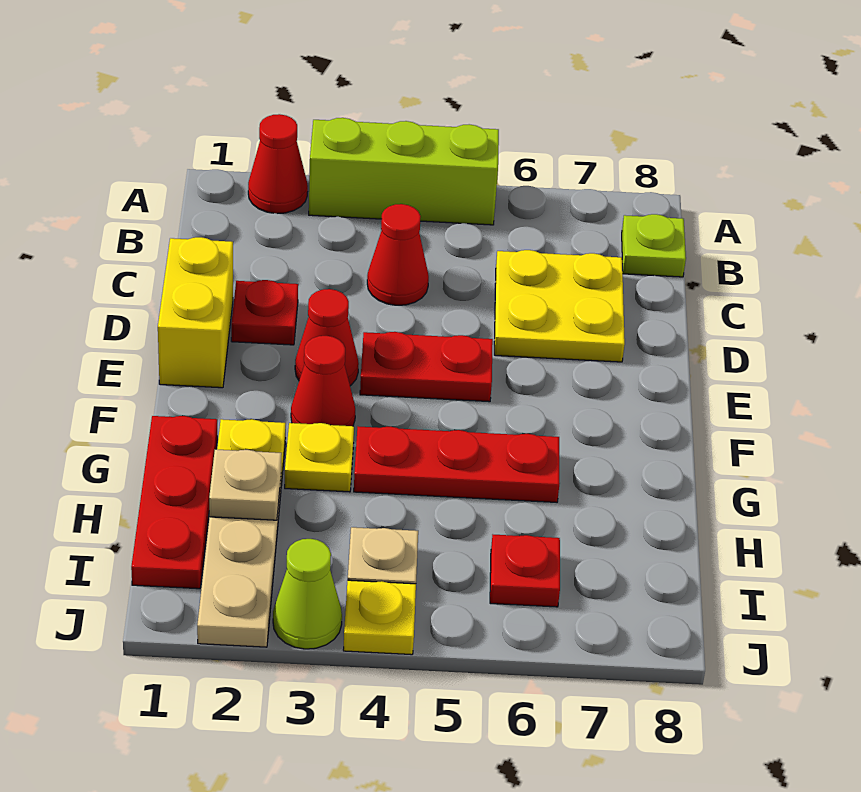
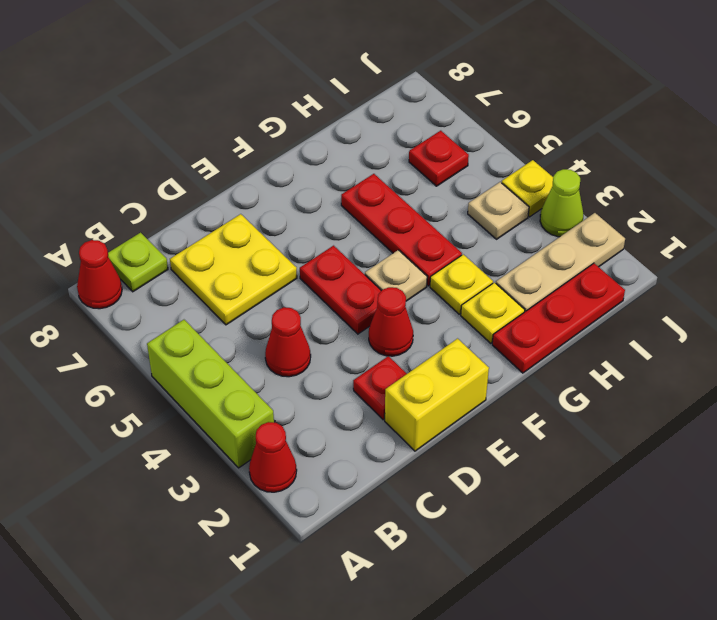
red 1x1 cone [291,336,355,426] -> red 1x1 cone moved to [77,240,122,309]
tan 1x1 plate [209,449,282,520] -> tan 1x1 plate moved to [365,250,427,301]

